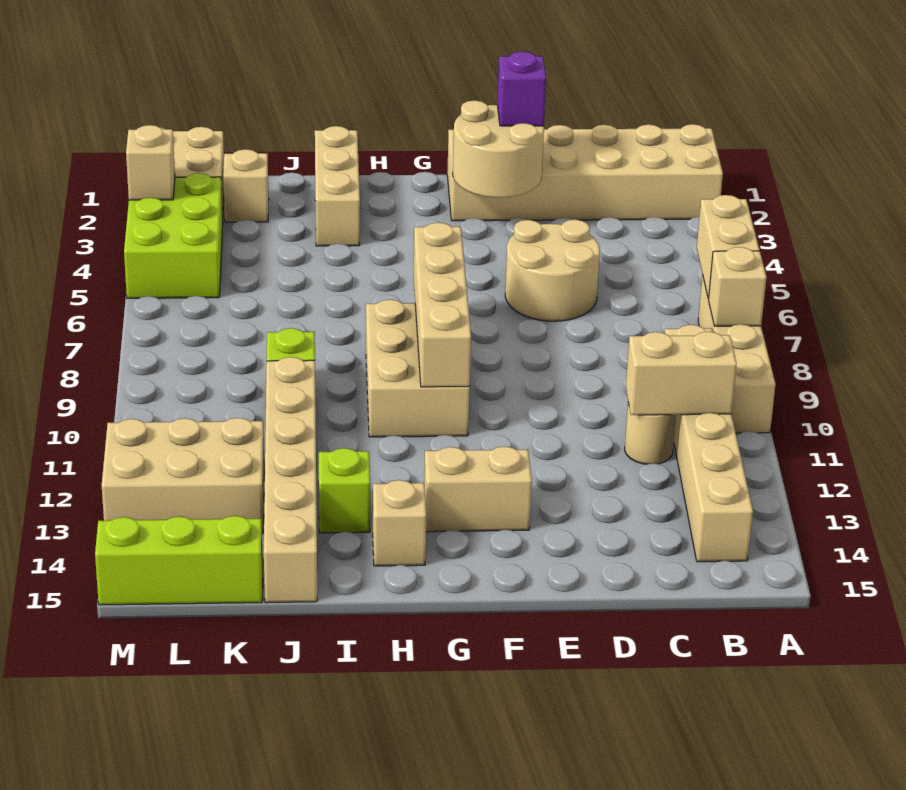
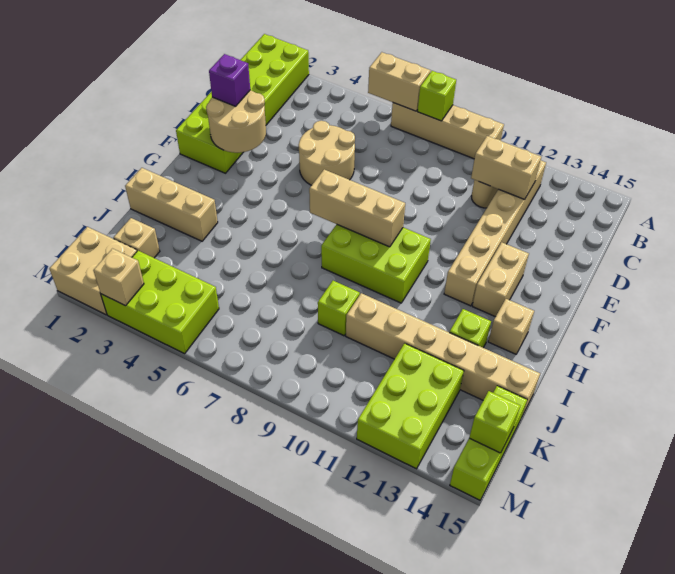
tan 2x6 brick [447,124,723,221] -> lime 2x6 brick [176,34,309,173]
tan 1x1 brick [709,247,766,326] -> lime 1x1 brick [418,71,456,121]
tan 1x6 brick [665,325,753,562] -> tan 1x6 brick turned to [444,161,546,306]
tan 1x2 brick [626,332,737,415] -> tan 1x2 brick turned to [471,136,541,200]
tan 1x4 brick [414,223,471,387] -> tan 1x3 brick [309,169,405,247]
tan 2x3 brick [366,300,470,437] -> lime 2x3 brick [321,224,431,303]
tan 2x3 brick [102,418,264,534] -> lime 2x3 brick [357,343,464,469]
none -> lime 1x1 brick [469,391,520,453]

